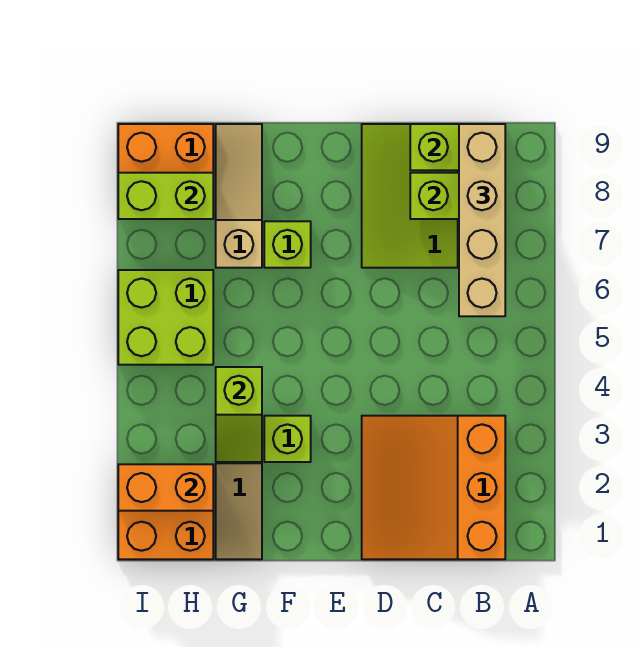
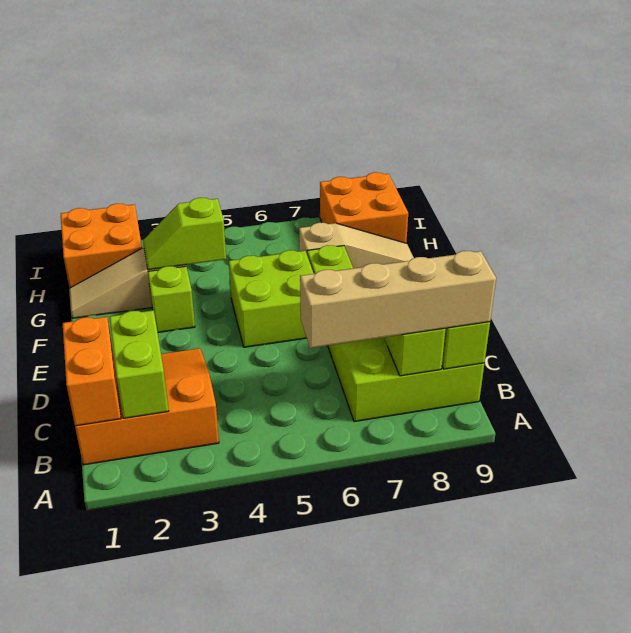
orange 1x2 brick [118,464,213,511] -> orange 1x2 brick moved to [63,317,121,426]
lime 2x2 brick [118,270,213,365] -> lime 2x2 brick moved to [229,250,314,347]
lime 1x2 brick [118,173,213,219] -> lime 1x2 brick moved to [110,310,169,418]

